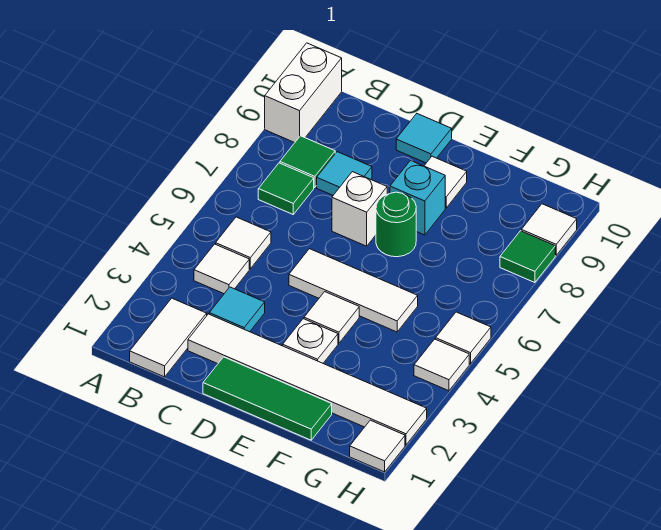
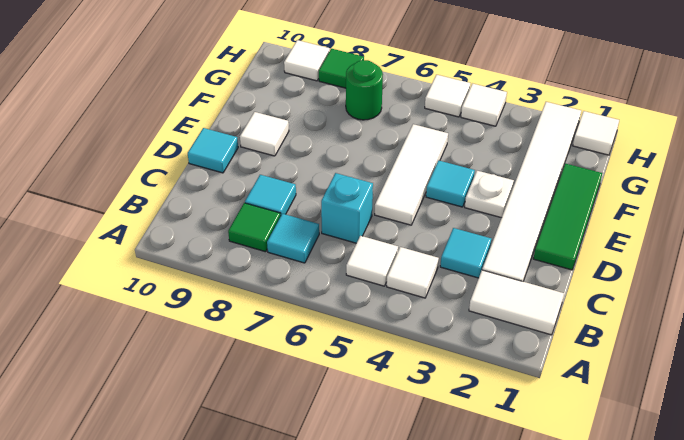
white 1x2 brick [265,43,342,143] -> none
green 1x1 tile [258,163,314,214] -> cyan 1x1 tile [267,214,319,263]
white 1x1 brick [332,172,387,246] -> none
white 1x1 tile [304,292,359,343] -> cyan 1x1 tile [426,160,475,207]
green 1x1 round brick [376,192,416,257] -> green 1x1 round brick moved to [346,60,383,120]
cyan 1x1 brick [390,160,445,235] -> cyan 1x1 brick moved to [321,173,373,243]

